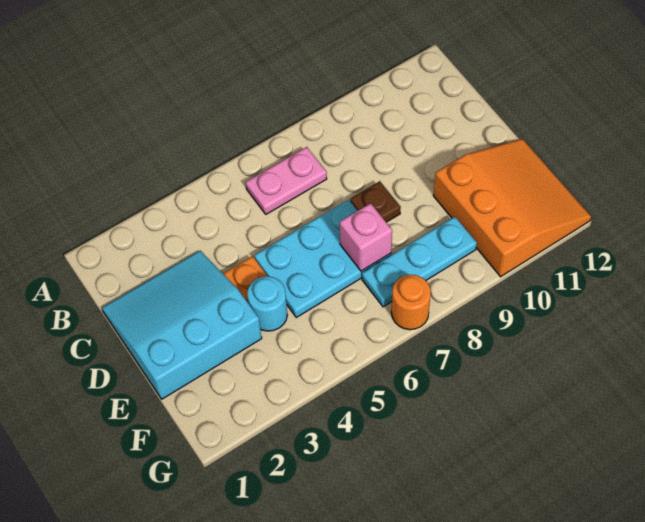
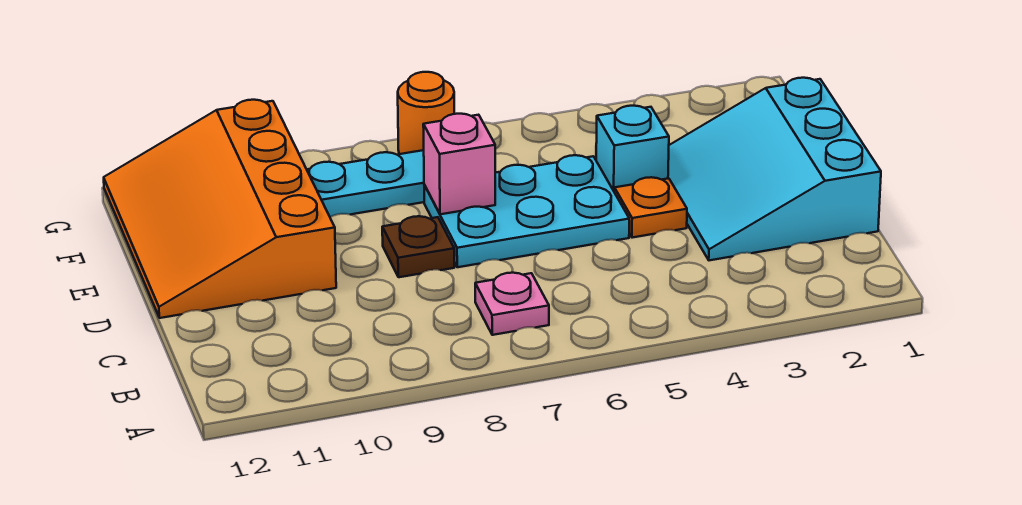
pink 1x2 plate [246,147,327,214] -> pink 1x1 plate [475,273,549,335]
cyan 3x3 slope [102,251,262,399] -> cyan 3x3 slope turned to [668,78,881,260]
cyan 1x1 round brick [247,276,287,331] -> cyan 1x1 brick [596,106,669,191]
orange 3x3 slope [433,139,591,277] -> orange 3x4 slope [104,100,336,318]

